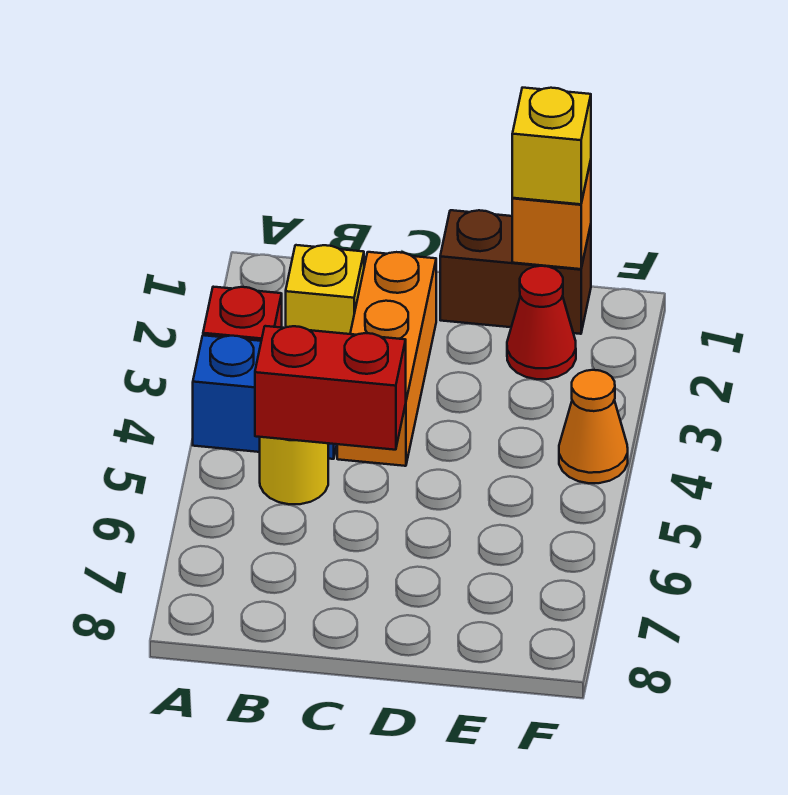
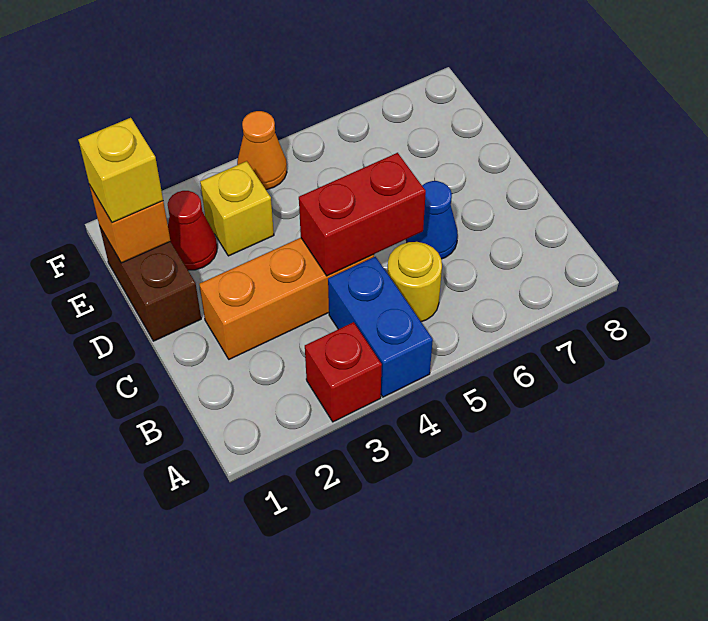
yellow 1x1 brick [286,245,364,334] -> yellow 1x1 brick moved to [200,161,274,256]
red 1x2 brick [255,326,406,450] -> red 1x2 brick turned to [299,153,426,276]
none -> blue 1x1 cone [406,181,458,259]

